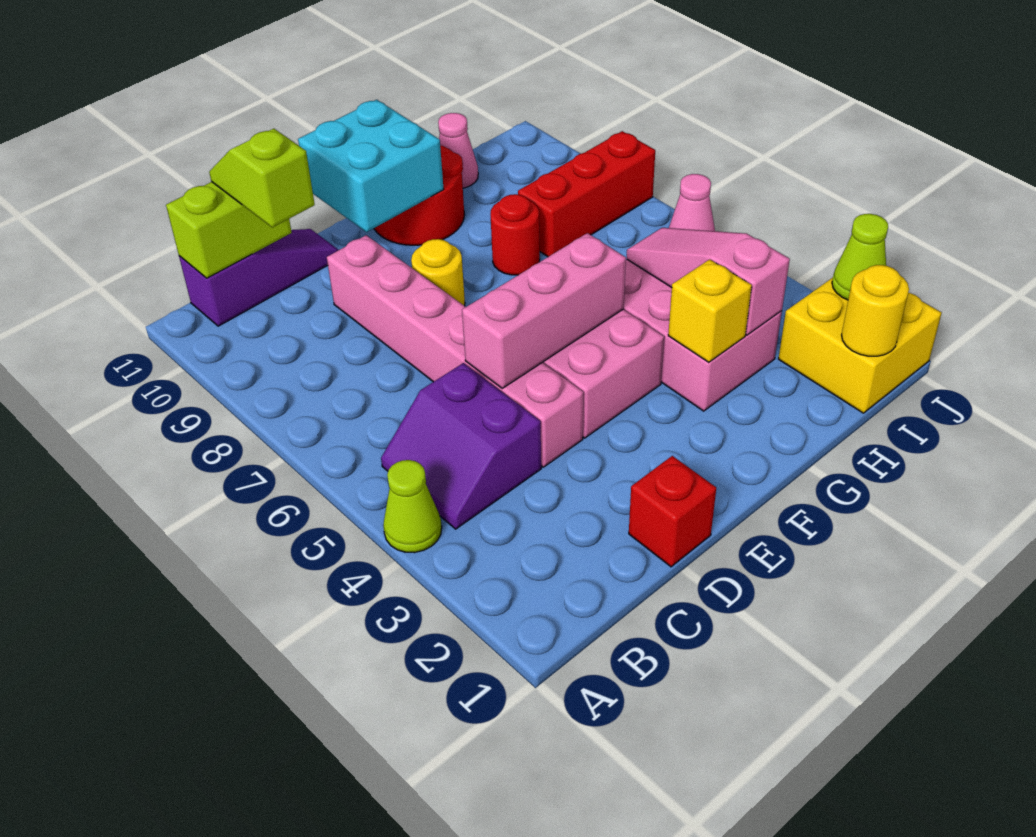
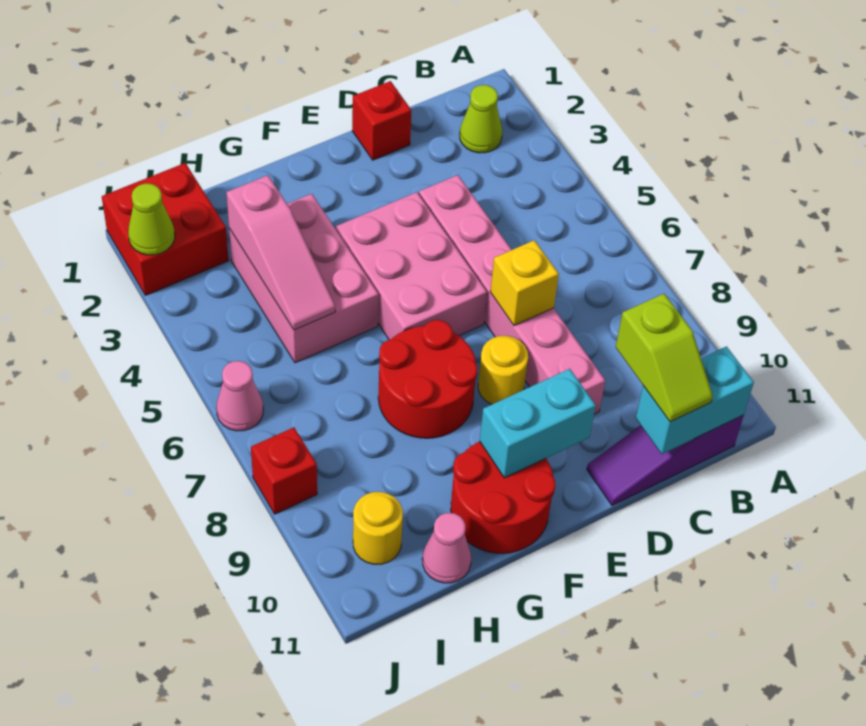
lime 1x1 cone [383,460,442,553] -> lime 1x1 cone moved to [460,85,502,153]
purple 2x2 slope [381,363,541,529] -> none
lime 1x2 brick [166,182,292,278] -> cyan 1x2 brick [636,346,754,454]
pink 1x3 brick [462,233,626,388] -> none
cyan 2x2 brick [298,100,444,232] -> cyan 1x2 brick [480,369,596,478]
yellow 1x1 brick [668,259,752,362] -> yellow 1x1 brick moved to [490,240,559,326]
red 1x1 round brick [490,194,540,275] -> red 2x2 round brick [378,320,477,438]
red 1x3 brick [518,131,655,257] -> red 1x1 brick [251,427,317,514]
yellow 2x2 brick [778,278,942,413] -> red 2x2 brick [102,163,229,295]
yellow 1x1 round brick [842,265,909,356] -> yellow 1x1 round brick moved to [353,492,403,564]

